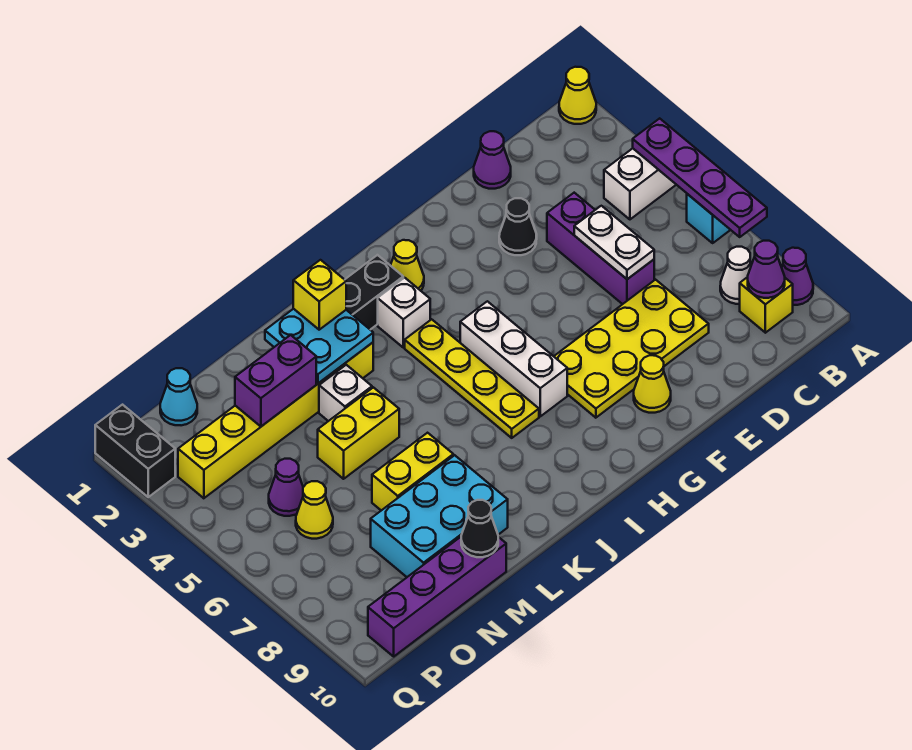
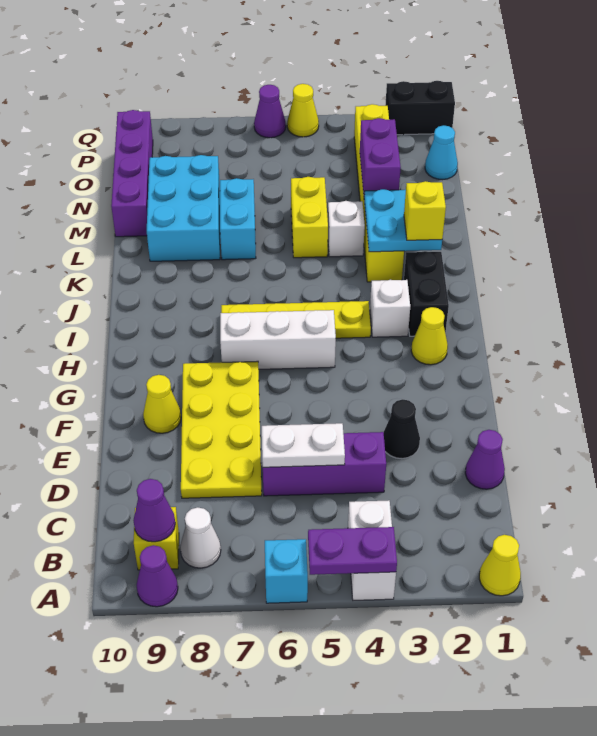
purple 1x4 plate [633,118,767,237] -> purple 1x2 plate [308,527,397,575]
yellow 1x2 brick [372,433,453,510] -> cyan 1x2 brick [220,178,256,260]
black 1x1 cone [461,500,498,557] -> none
purple 1x1 cone [269,459,303,516] -> purple 1x1 cone moved to [254,85,286,138]
yellow 1x1 cone [296,481,333,539] -> yellow 1x1 cone moved to [287,84,319,137]

